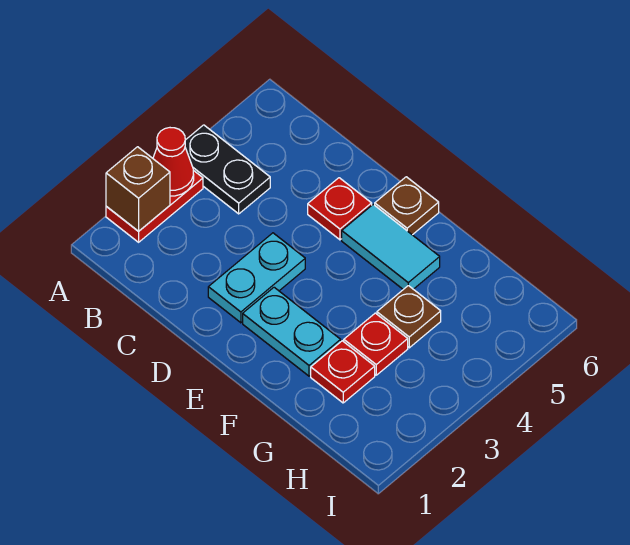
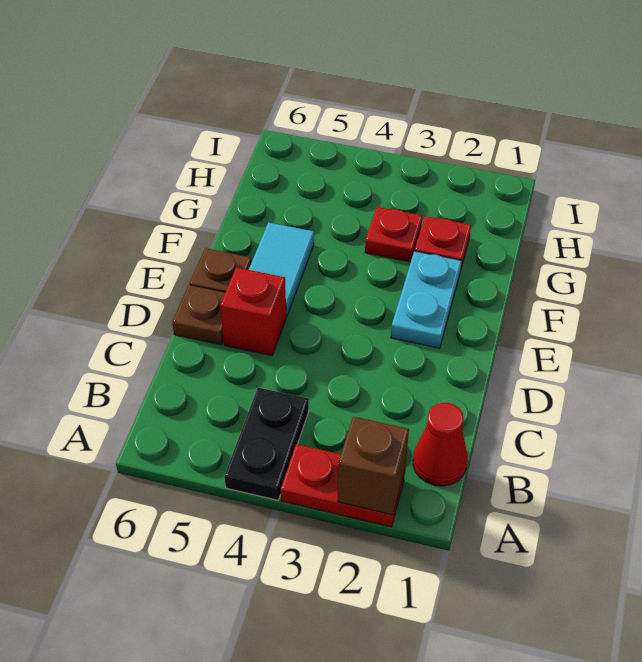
red 1x1 cone [153,128,194,196] -> red 1x1 cone moved to [413,403,468,486]
cyan 1x2 plate [208,233,305,323] -> none
red 1x1 plate [308,178,372,240] -> red 1x1 brick [220,267,286,356]
brown 1x1 plate [377,286,441,348] -> brown 1x1 plate moved to [172,285,225,345]

